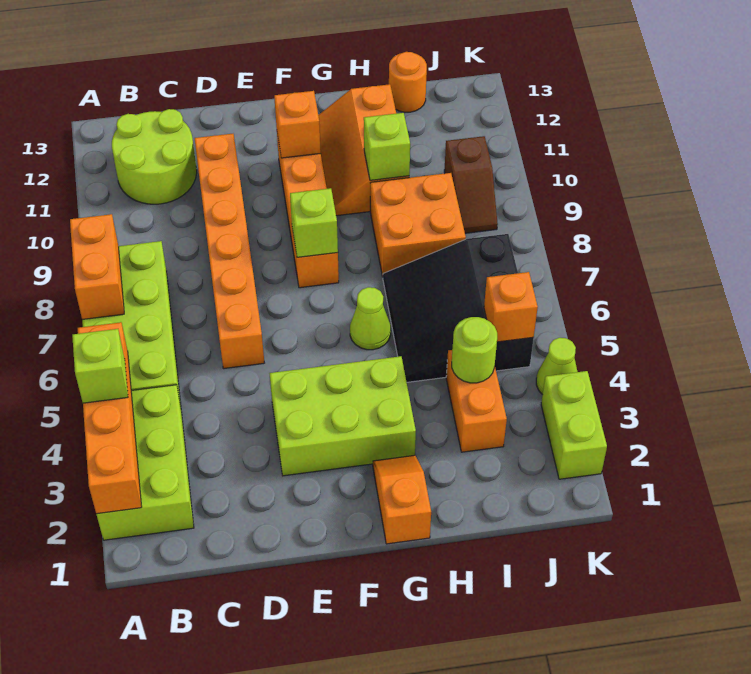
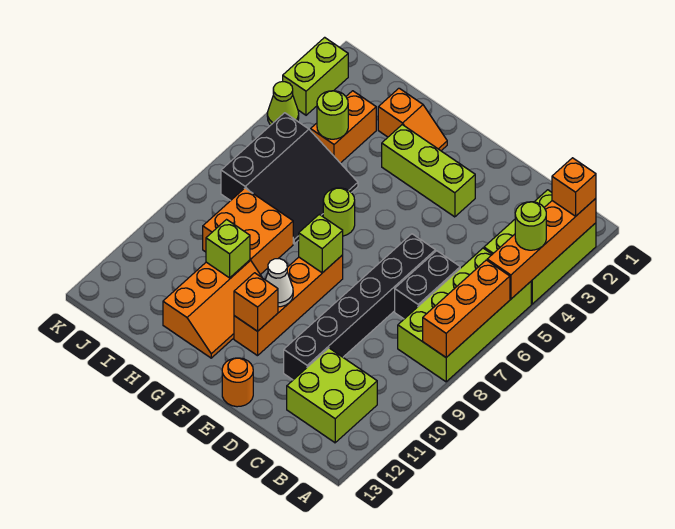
lime 1x1 brick [72,329,128,403] -> lime 1x1 round brick [515,202,546,250]
orange 1x2 brick [70,214,124,319] -> orange 1x3 brick [423,260,510,357]
lime 2x2 round brick [112,109,197,204] -> lime 2x2 brick [287,348,377,443]
none -> black 1x2 brick [395,251,460,319]
orange 1x6 brick [195,134,264,369] -> black 1x6 brick [284,234,435,380]
lime 2x3 brick [269,356,416,476] -> lime 1x3 brick [382,125,475,217]
none -> white 1x1 cone [265,259,293,307]
orange 1x2 slope [373,455,431,544] -> orange 1x2 slope turned to [378,88,447,151]
lime 1x1 cone [350,287,391,350] -> lime 1x1 round brick [323,188,355,236]
orange 1x1 round brick [389,52,427,112] -> orange 1x1 round brick moved to [222,358,253,407]
orange 1x1 brick [484,272,538,342] -> orange 1x1 brick moved to [552,158,596,216]
brown 1x2 slope [444,136,498,233] -> none

